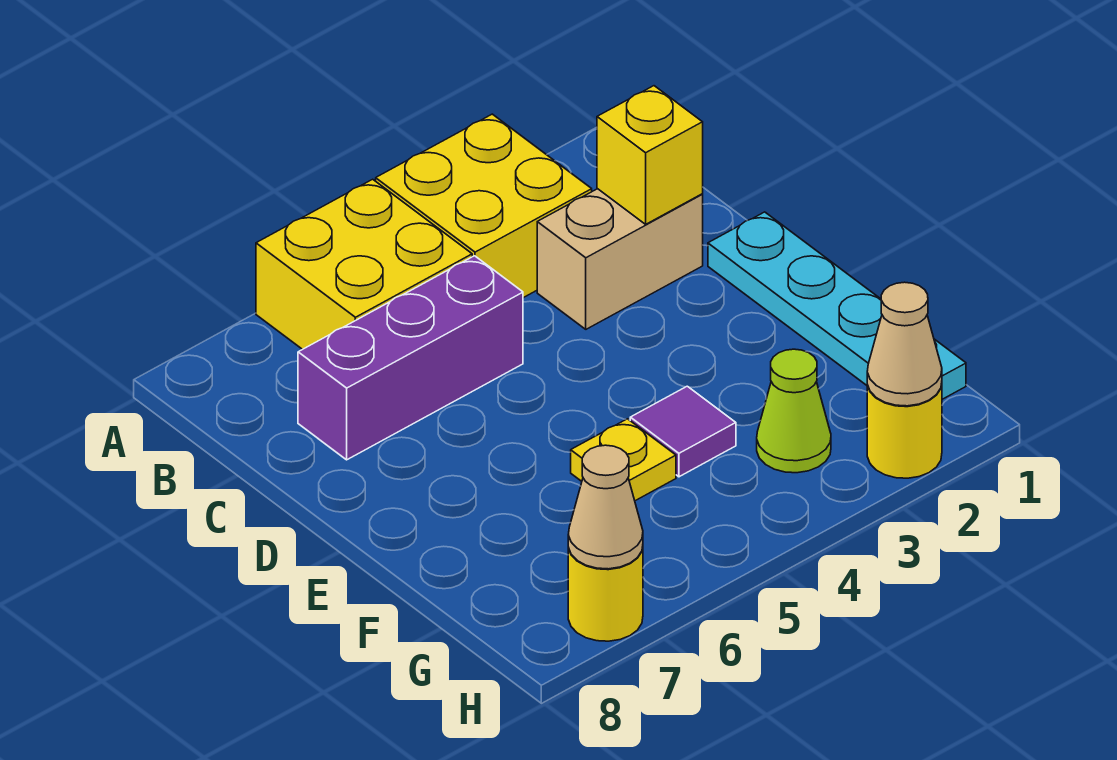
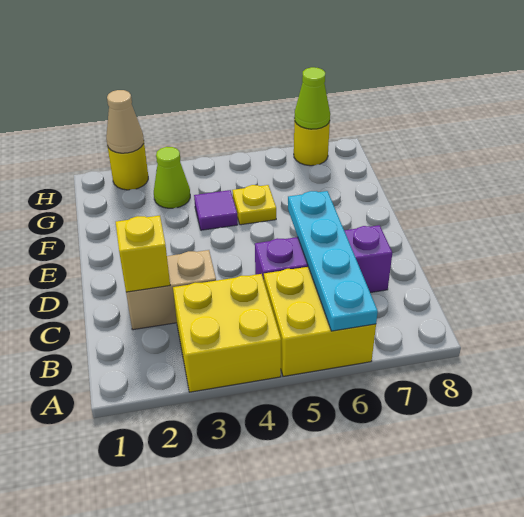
cyan 1x4 plate [708,212,966,399] -> cyan 1x4 plate moved to [288,191,378,331]
tan 1x1 cone [568,445,643,569] -> lime 1x1 cone [294,67,330,129]

